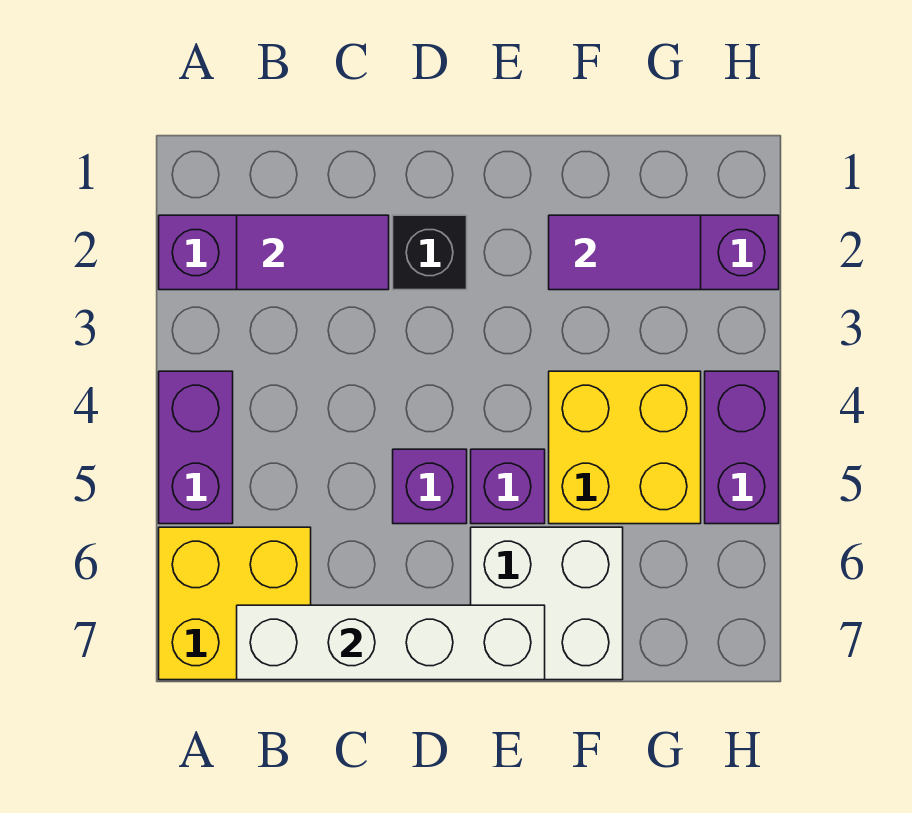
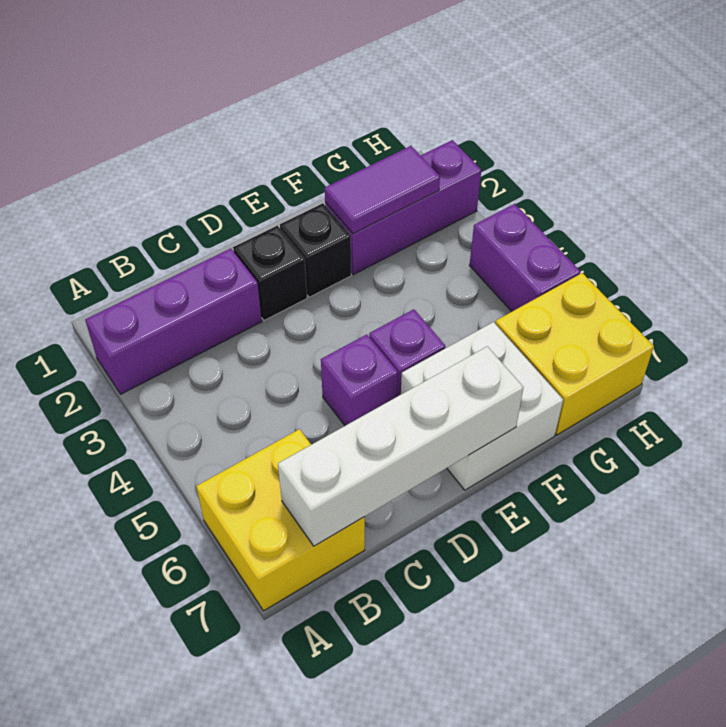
purple 1x2 brick [159,371,233,524] -> none
purple 1x2 tile [237,215,389,290] -> none
none -> black 1x1 brick [280,203,351,297]
yellow 2x2 brick [549,371,701,524] -> yellow 2x2 brick moved to [495,273,654,435]

